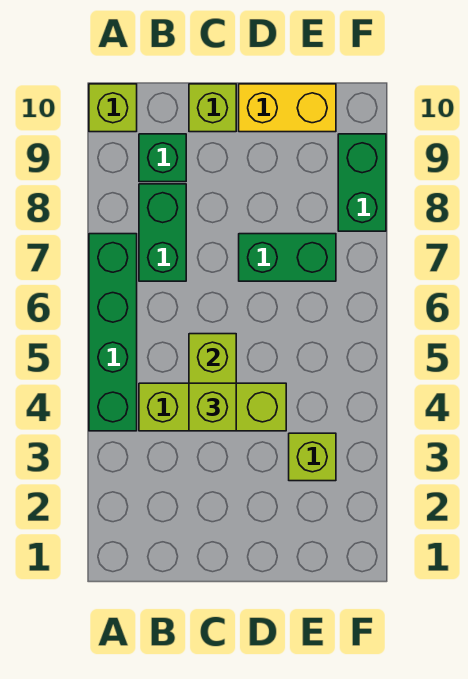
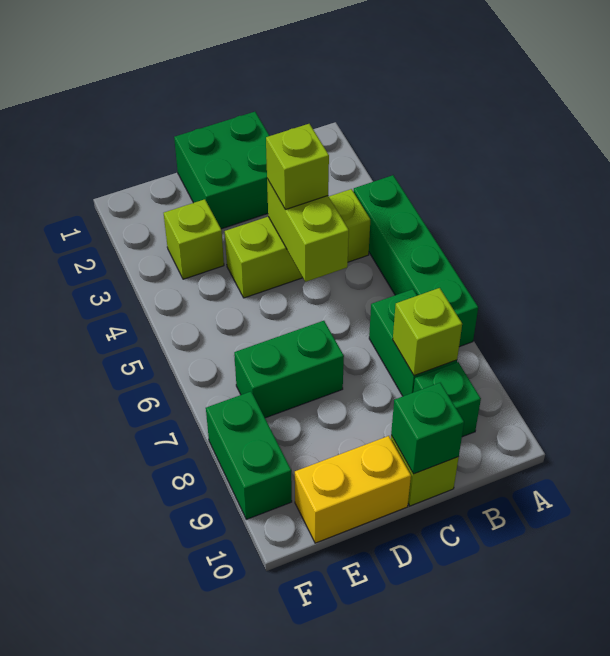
lime 1x1 brick [89,84,137,132] -> lime 1x1 brick moved to [393,288,462,376]
none -> green 2x2 brick [174,112,269,229]
none -> green 1x1 brick [391,383,464,474]

